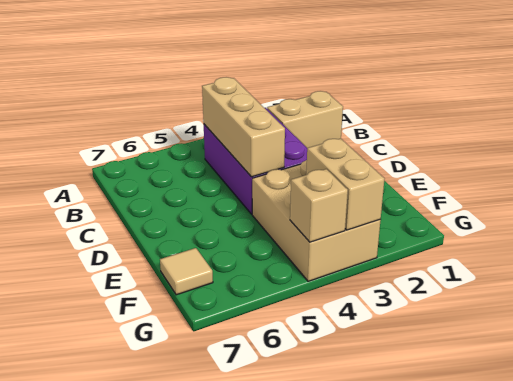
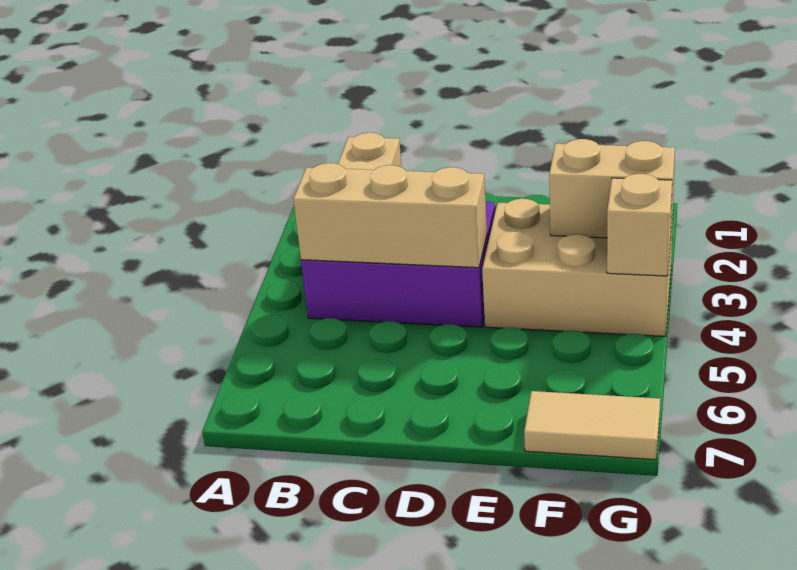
tan 1x1 tile [160,248,213,295] -> tan 1x2 tile [524,391,660,460]

